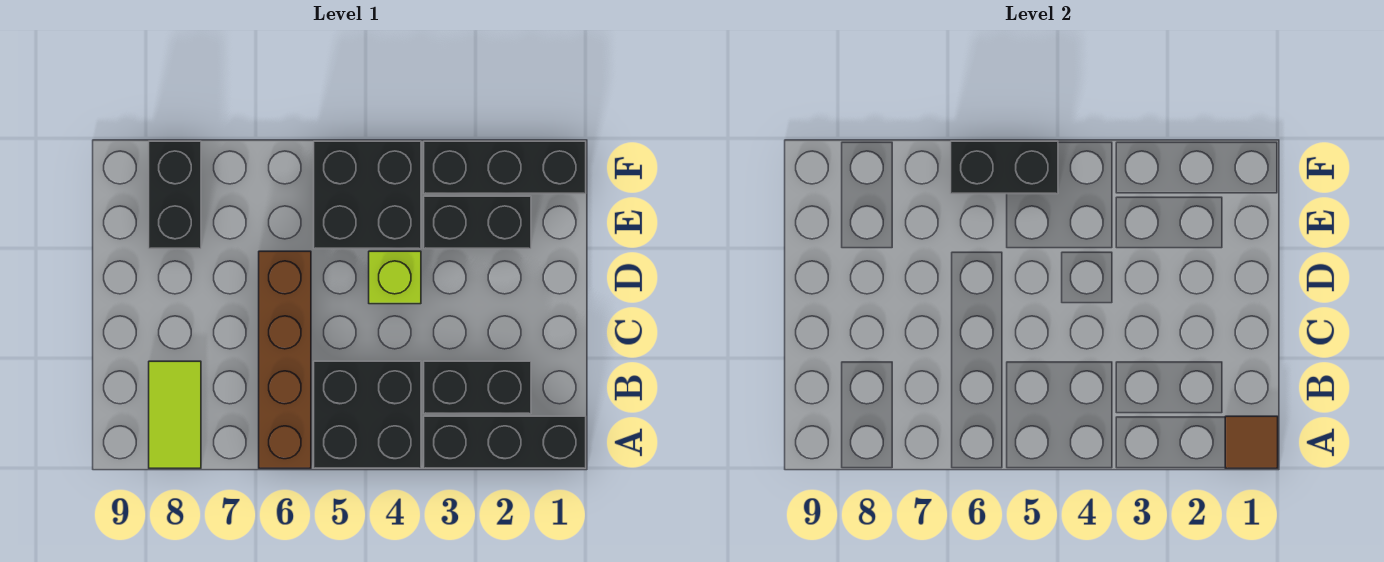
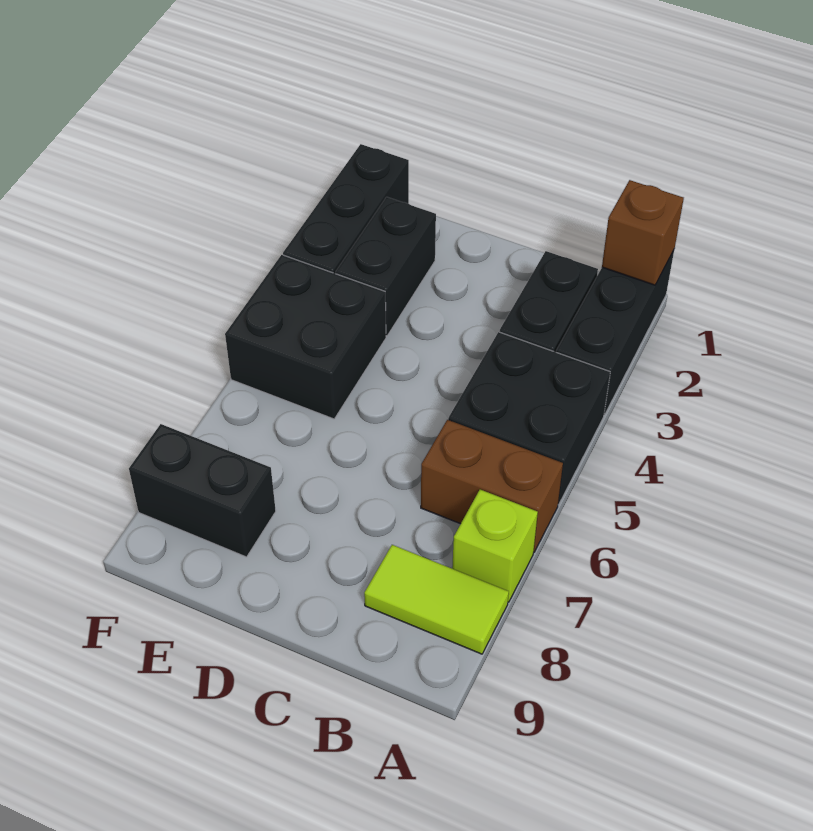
brown 1x1 tile [1225,416,1278,468] -> brown 1x1 brick [602,180,684,285]
brown 1x4 brick [259,251,311,468] -> brown 1x2 brick [421,420,563,552]
lime 1x1 brick [369,251,421,304] -> lime 1x1 brick moved to [452,490,538,602]
black 1x2 brick [951,141,1058,194] -> none

